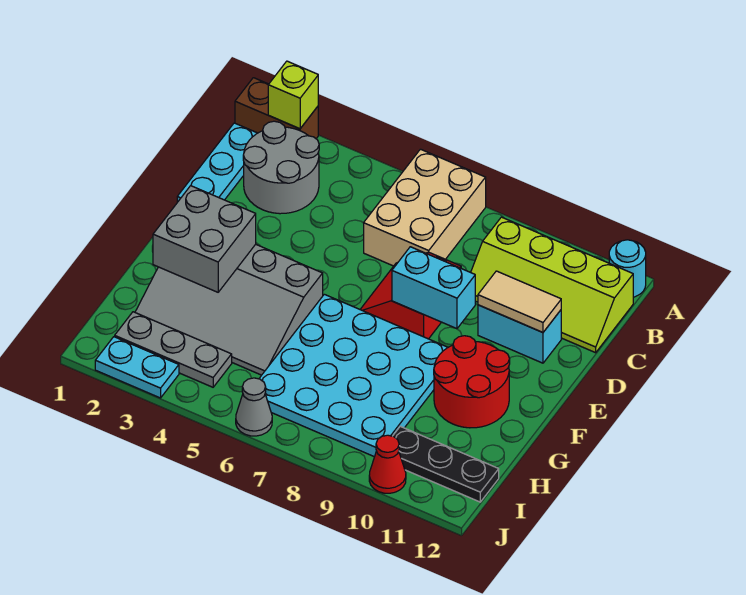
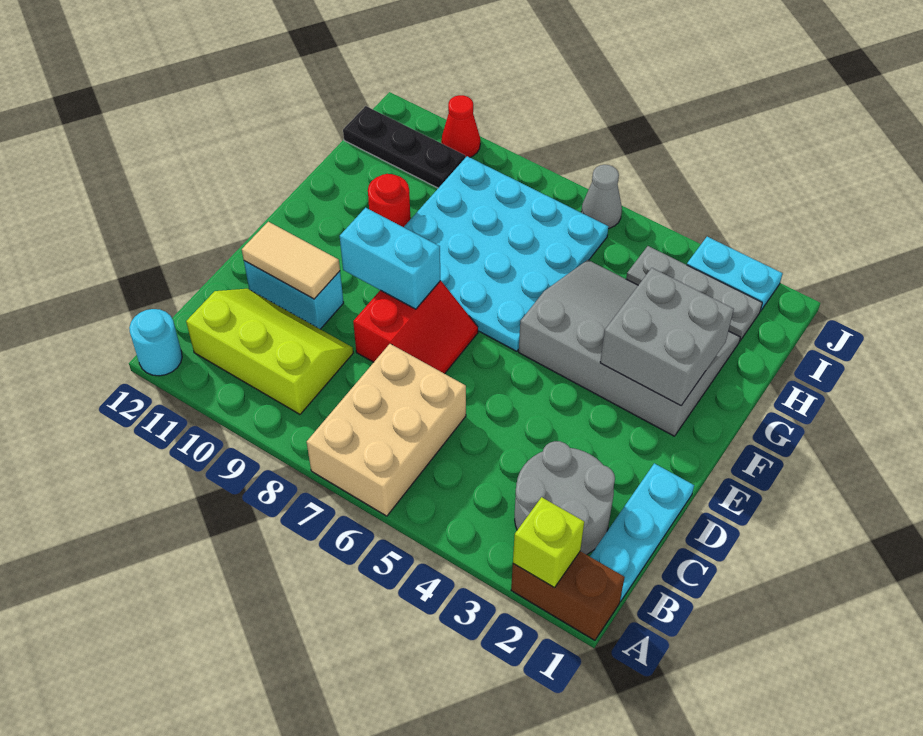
lime 2x4 slope [471,217,633,353] -> lime 2x3 slope [186,289,353,414]
red 2x2 round brick [434,336,510,428] -> red 1x1 round brick [368,174,410,227]

